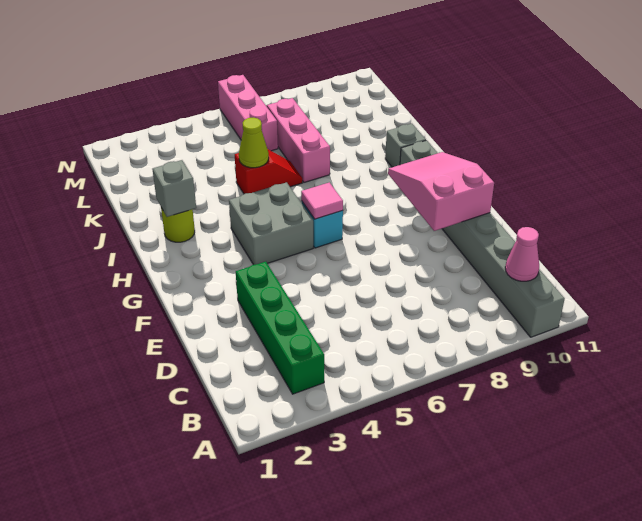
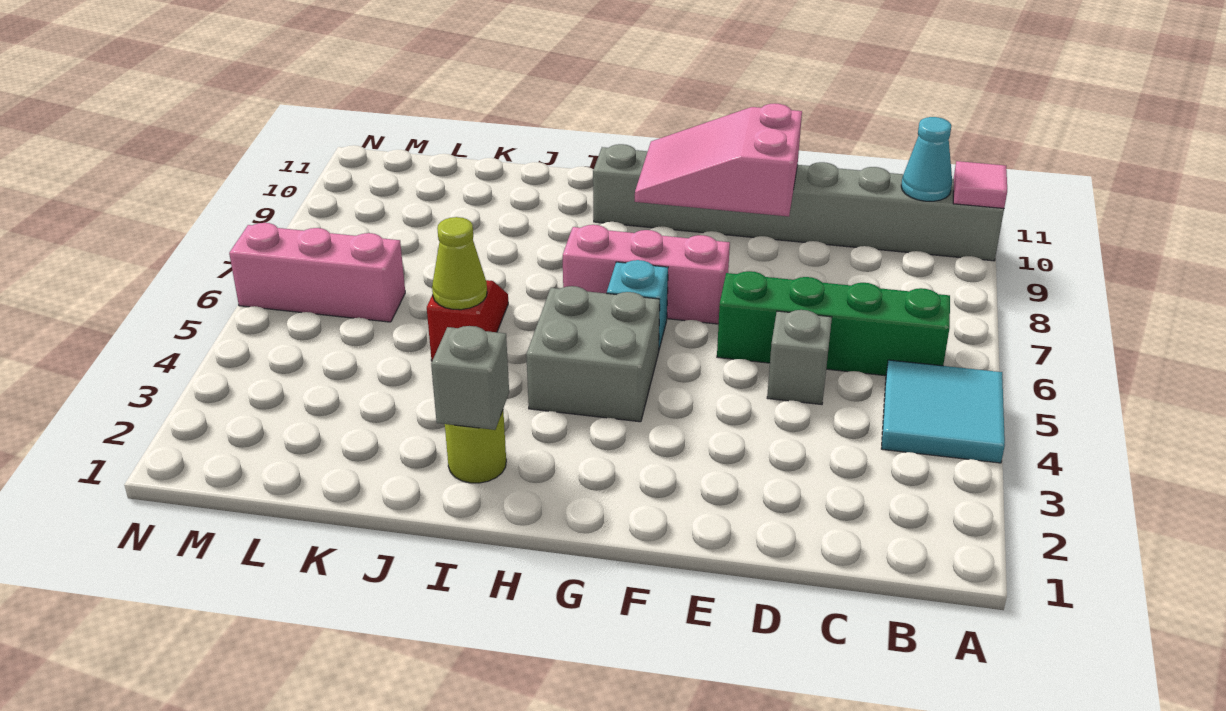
none -> cyan 2x2 tile [881,360,1005,463]
green 1x4 brick [236,262,324,394] -> green 1x4 brick moved to [717,271,950,376]
pink 1x1 cone [505,227,539,281] -> cyan 1x1 cone [901,117,952,201]
pink 1x1 tile [301,182,343,219] -> pink 1x1 tile moved to [953,161,1007,208]
grey 1x1 brick [385,124,426,167] -> grey 1x1 brick moved to [767,310,832,405]
pink 1x3 brick [267,98,330,182] -> pink 1x3 brick moved to [563,225,730,324]

